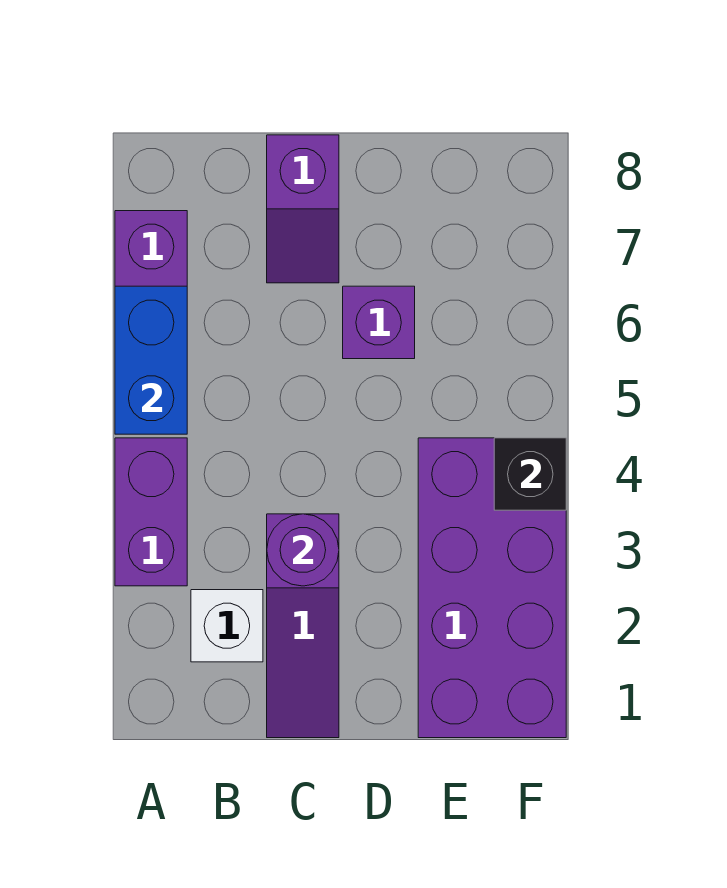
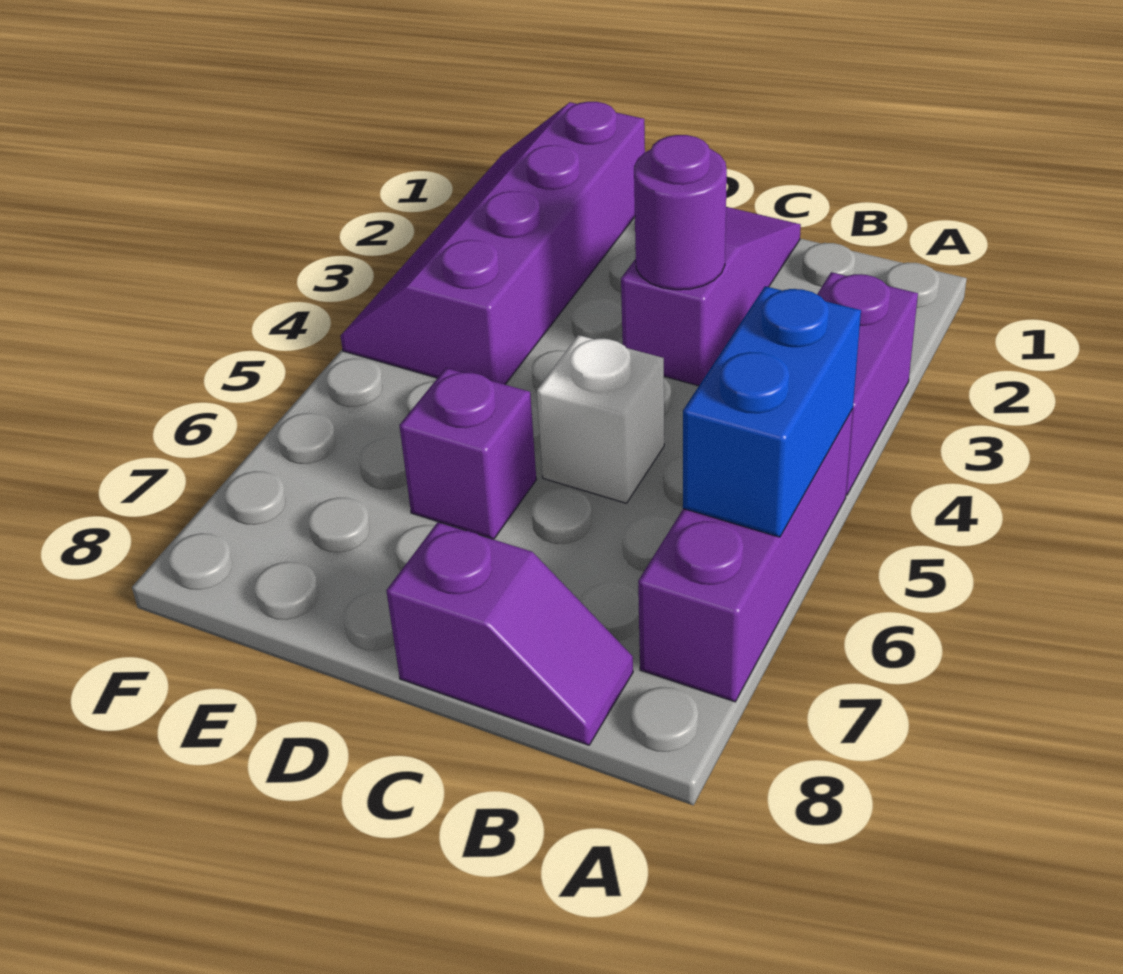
white 1x1 brick [191,590,263,662] -> white 1x1 brick moved to [537,335,664,503]
purple 1x2 slope [267,135,339,283] -> purple 1x2 slope turned to [386,522,633,745]
purple 2x4 brick [418,438,566,738] -> purple 2x4 slope [341,102,645,384]
black 1x1 brick [494,438,566,510] -> none

